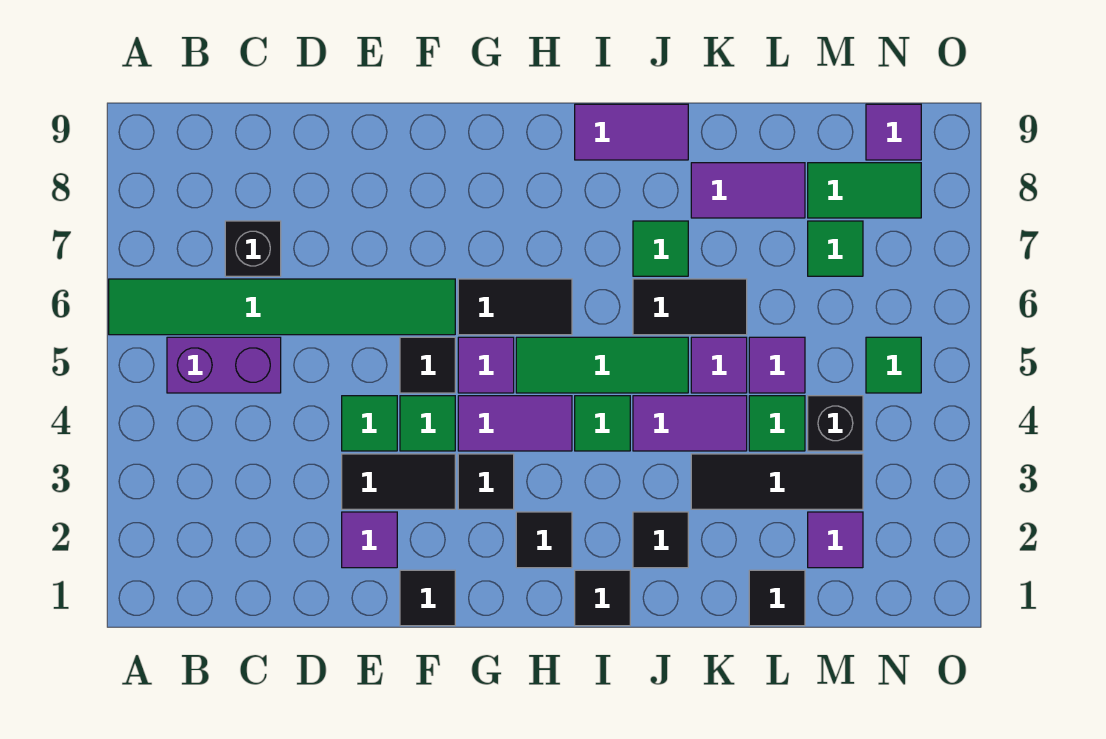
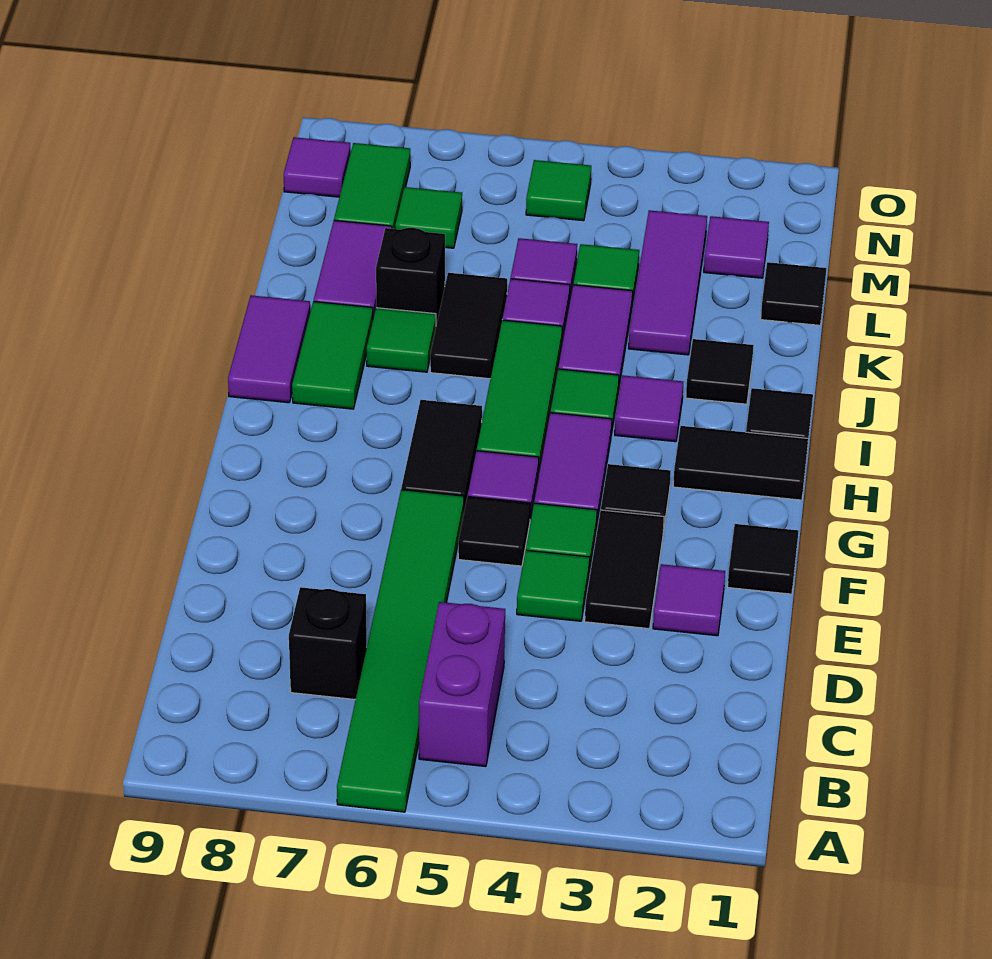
black 1x1 tile [516,512,572,568] -> black 1x2 tile [673,426,808,500]
none -> purple 1x1 tile [615,375,683,442]
none -> green 1x2 tile [292,302,373,409]
black 1x3 tile [691,454,863,509] -> purple 1x3 tile [628,210,707,355]
black 1x1 brick [808,396,863,451] -> black 1x1 brick moved to [376,228,445,325]

